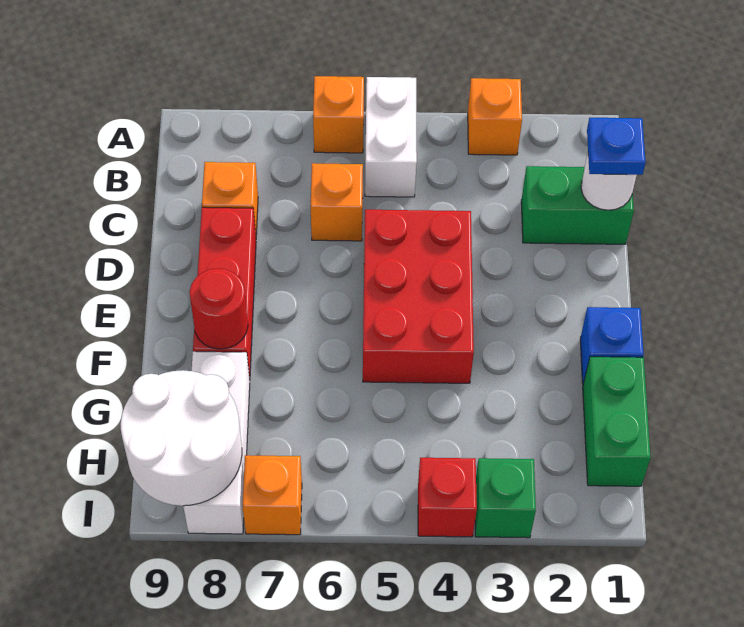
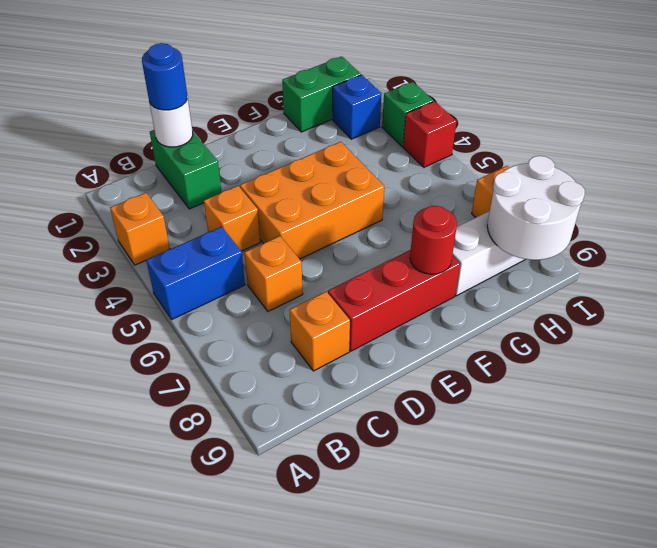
white 1x2 brick [365,77,417,197] -> blue 1x2 brick [146,227,245,320]
orange 1x1 brick [313,76,364,153] -> orange 1x1 brick moved to [204,186,260,251]
blue 1x1 plate [587,118,646,175] -> blue 1x1 round brick [142,43,187,110]
red 2x3 brick [363,210,474,383] -> orange 2x3 brick [240,142,384,259]
blue 1x1 brick [580,307,644,384] -> blue 1x1 brick moved to [333,75,382,139]

